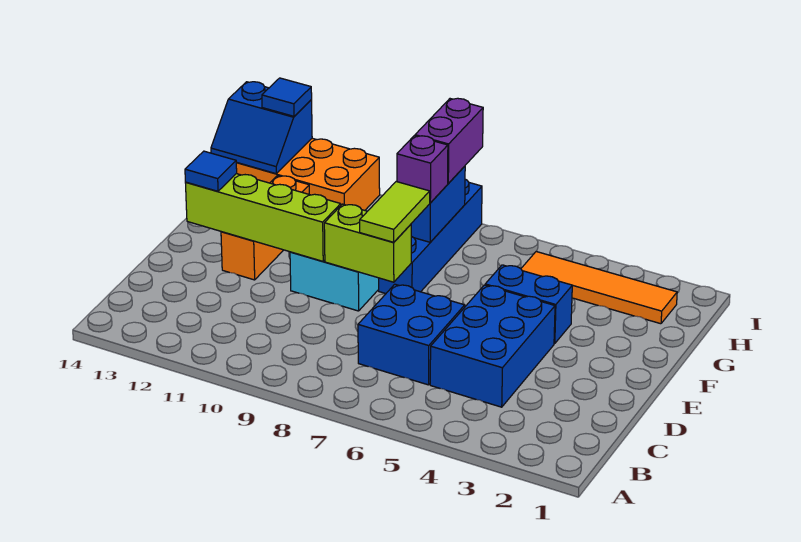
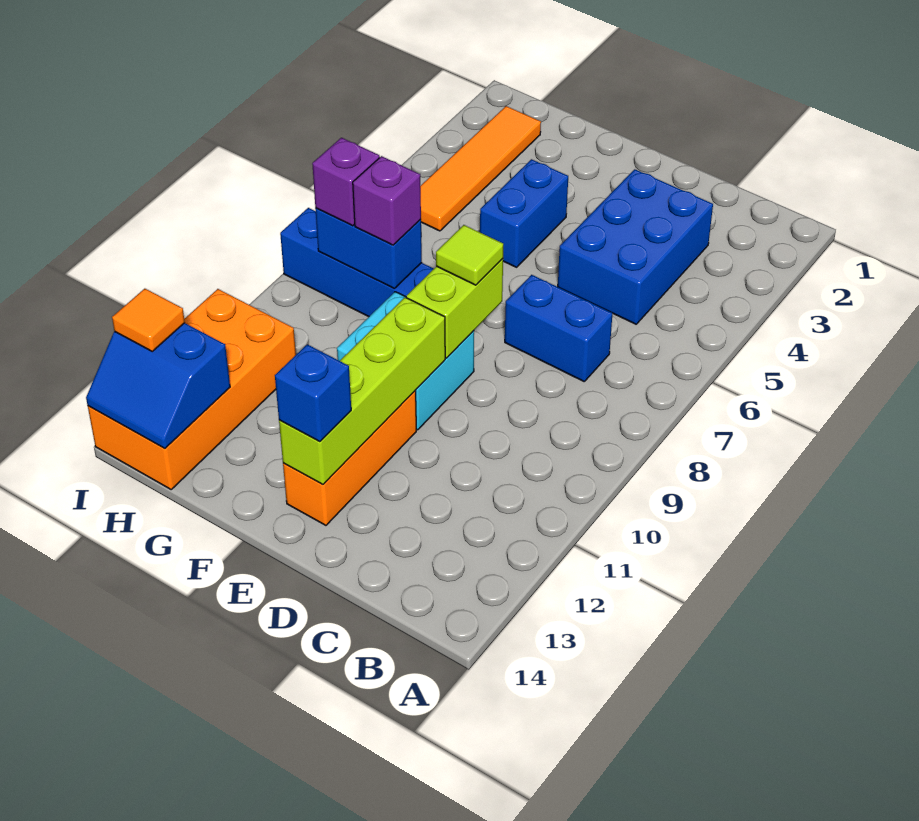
blue 2x3 brick [430,285,555,407] -> blue 2x3 brick turned to [558,169,713,324]
blue 2x2 brick [358,284,465,385] -> blue 1x2 brick [505,275,613,381]
lime 1x2 tile [360,182,430,242] -> lime 1x1 tile [436,225,503,285]
orange 1x3 brick [221,176,309,280] -> orange 1x3 brick turned to [283,391,416,525]
blue 1x1 tile [185,151,237,191] -> blue 1x1 brick [275,344,351,442]
purple 1x2 brick [415,98,483,183] -> purple 1x1 brick [312,138,380,226]
blue 2x2 slope [211,82,312,174] -> blue 2x2 slope turned to [86,323,230,449]
blue 1x1 tile [262,78,312,116] -> orange 1x1 tile [112,289,185,351]

